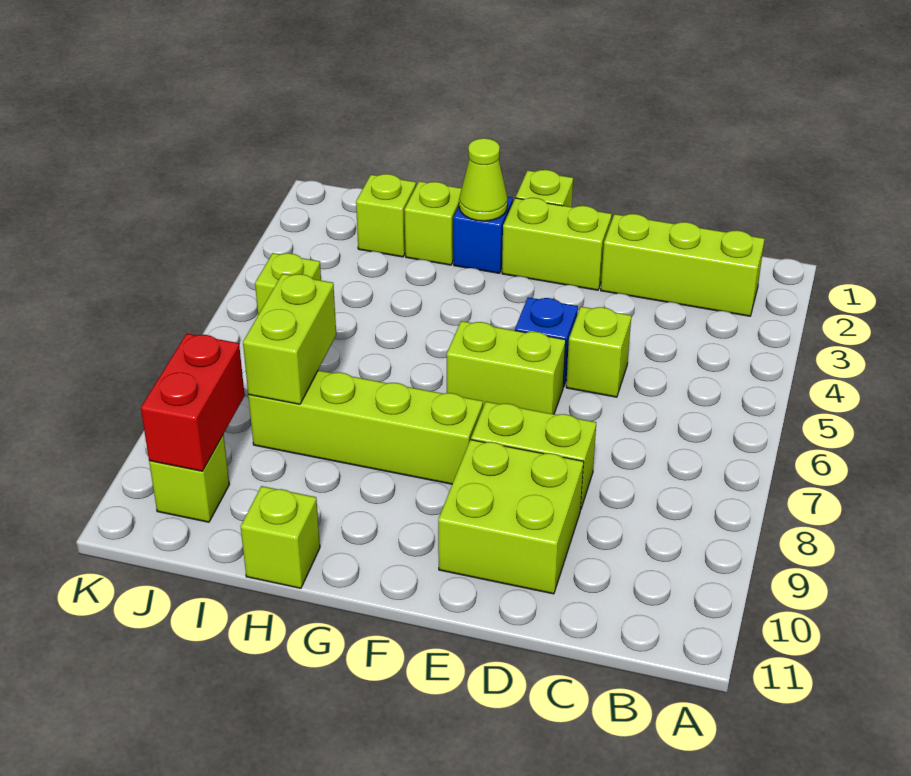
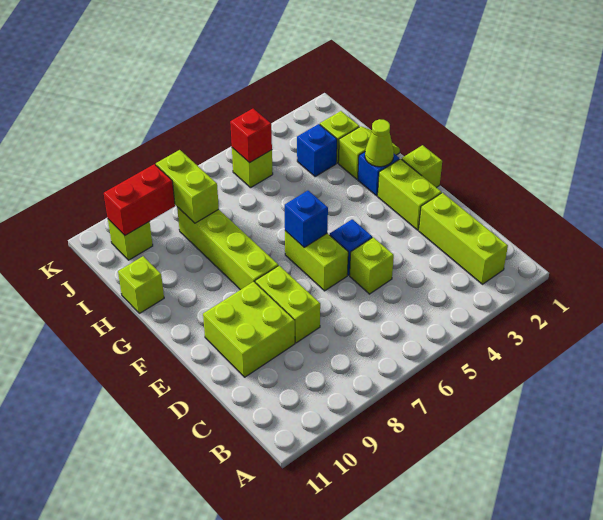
none -> blue 1x1 brick [285,191,328,247]
none -> blue 1x1 brick [297,124,337,176]
lime 1x2 brick [243,274,336,404] -> lime 1x2 brick turned to [156,150,219,223]
none -> red 1x1 brick [230,109,272,163]

